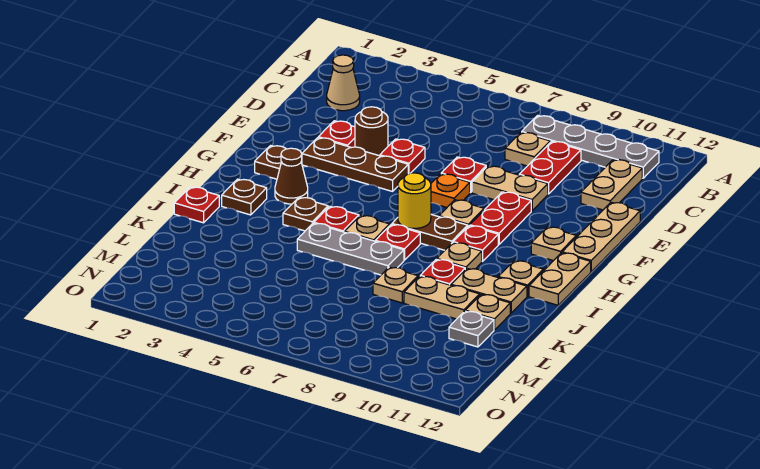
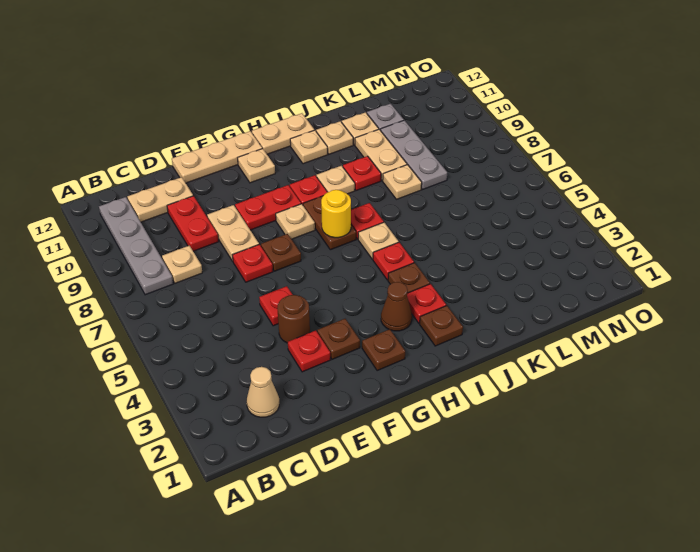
red 1x2 plate [519,141,581,194] -> red 1x2 plate turned to [167,196,218,251]
brown 1x3 plate [302,138,408,191] -> brown 1x1 plate [317,319,360,359]
orange 1x1 plate [431,174,470,207] -> brown 1x1 plate [261,234,301,271]
red 1x1 plate [174,187,219,223] -> red 1x1 plate moved to [407,284,446,323]
grey 1x3 plate [297,223,404,275] -> grey 1x3 plate moved to [381,120,447,190]
tan 1x2 plate [451,269,527,313] -> tan 1x1 plate [316,121,353,154]

